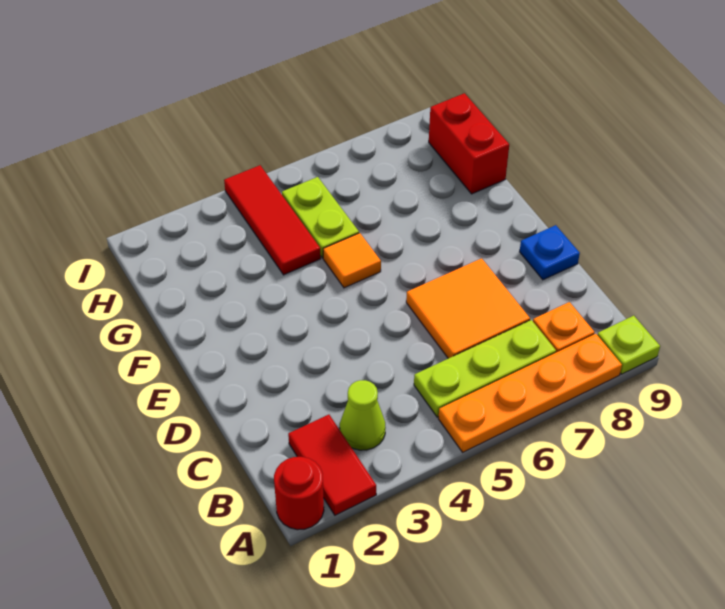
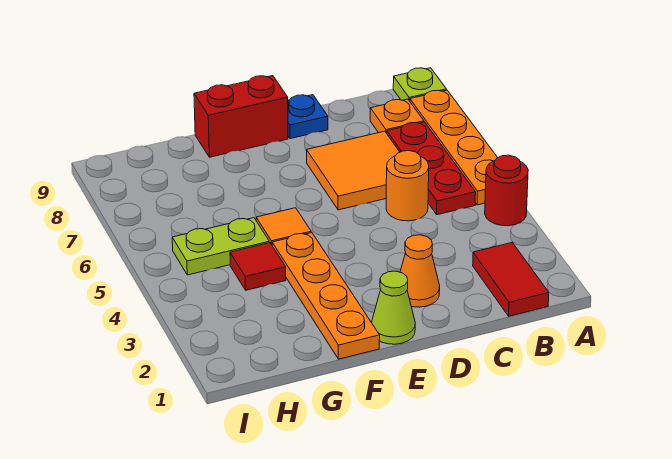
red 1x1 round brick [274,457,324,530] -> red 1x1 round brick moved to [485,155,528,226]
red 1x2 tile [288,415,376,515] -> red 1x2 tile turned to [473,243,549,316]
lime 1x1 cone [340,380,386,450] -> lime 1x1 cone moved to [372,271,415,344]
lime 1x3 plate [414,320,556,417] -> red 1x3 plate [387,122,476,215]
none -> orange 1x1 round brick [386,151,429,221]
none -> orange 1x1 cone [400,235,440,307]
none -> orange 1x4 plate [272,233,380,359]
red 1x3 tile [224,165,321,275] -> red 1x1 tile [230,243,286,290]
red 1x2 brick [429,93,509,194] -> red 1x2 brick moved to [194,76,288,157]

